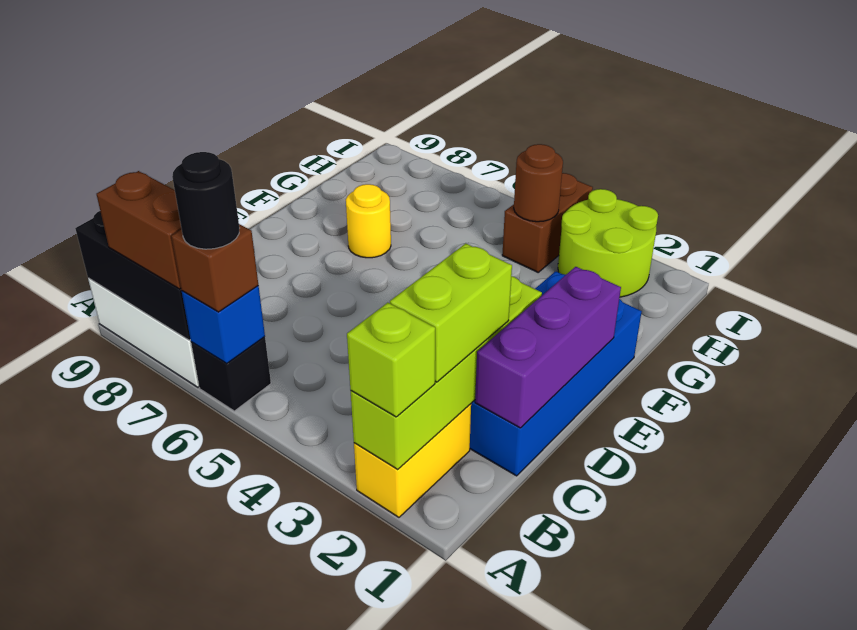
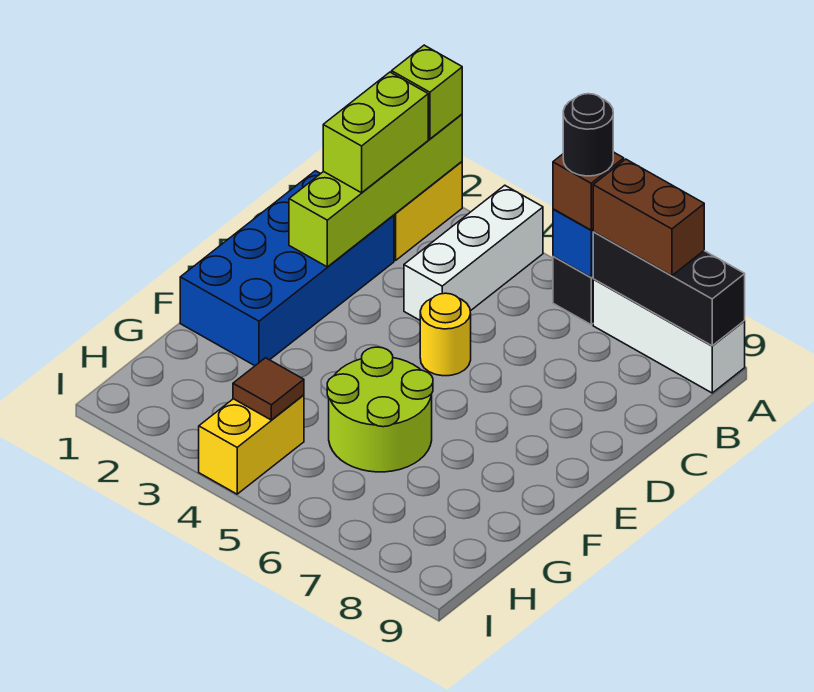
none -> white 1x3 brick [404,185,543,320]
purple 1x3 brick [475,267,621,428] -> none
yellow 1x1 round brick [346,184,391,258] -> yellow 1x1 round brick moved to [420,293,471,376]
lime 2x2 round brick [558,189,658,297] -> lime 2x2 round brick moved to [327,347,433,472]
brown 1x2 brick [502,173,593,272] -> yellow 1x2 brick [199,395,304,494]
brown 1x1 round brick [514,144,563,222] -> brown 1x1 tile [233,358,304,420]

